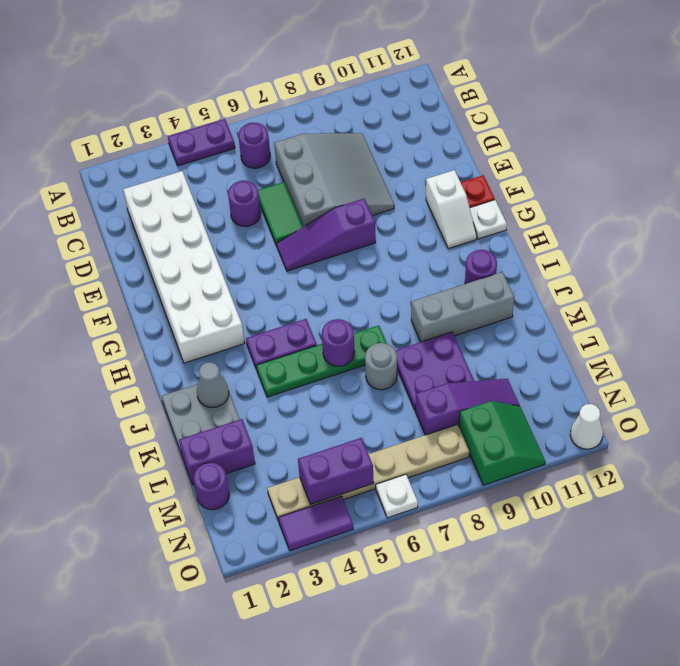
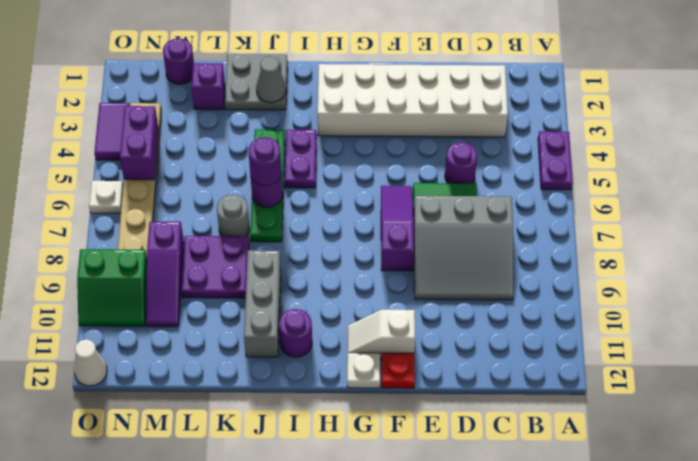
purple 1x1 round brick [238,123,270,168] -> purple 1x1 round brick moved to [248,137,282,186]
purple 1x2 brick [179,419,255,485] -> purple 1x1 brick [192,63,225,110]

